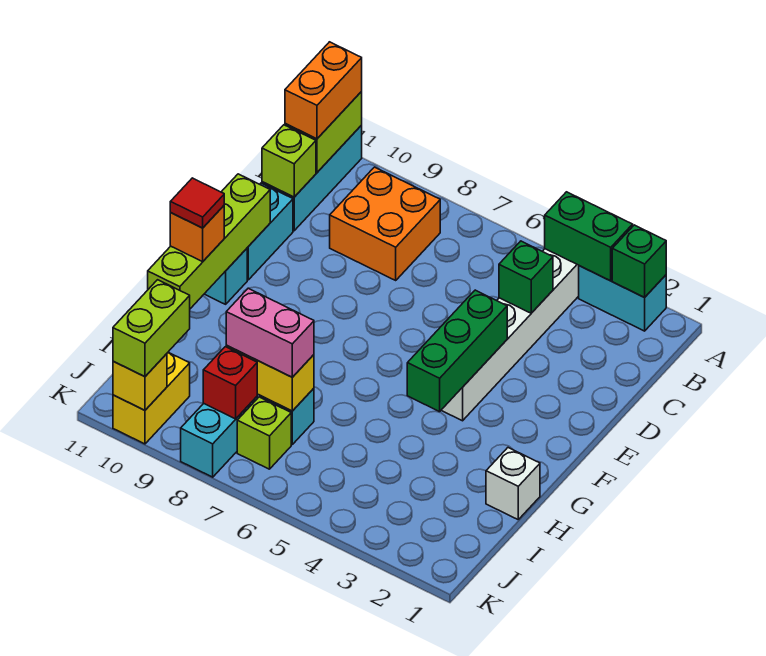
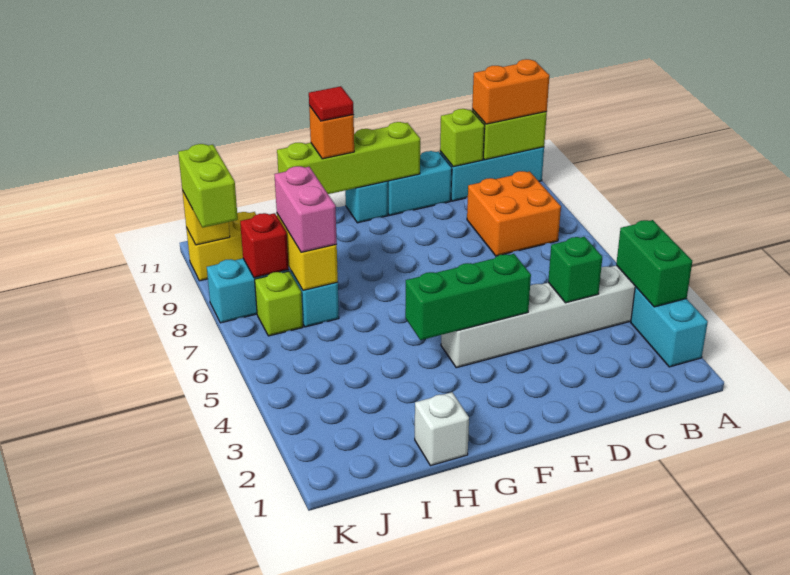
green 1x1 brick [612,225,666,297] -> none
lime 1x2 brick [113,280,190,377] -> lime 1x2 brick turned to [178,144,238,228]

